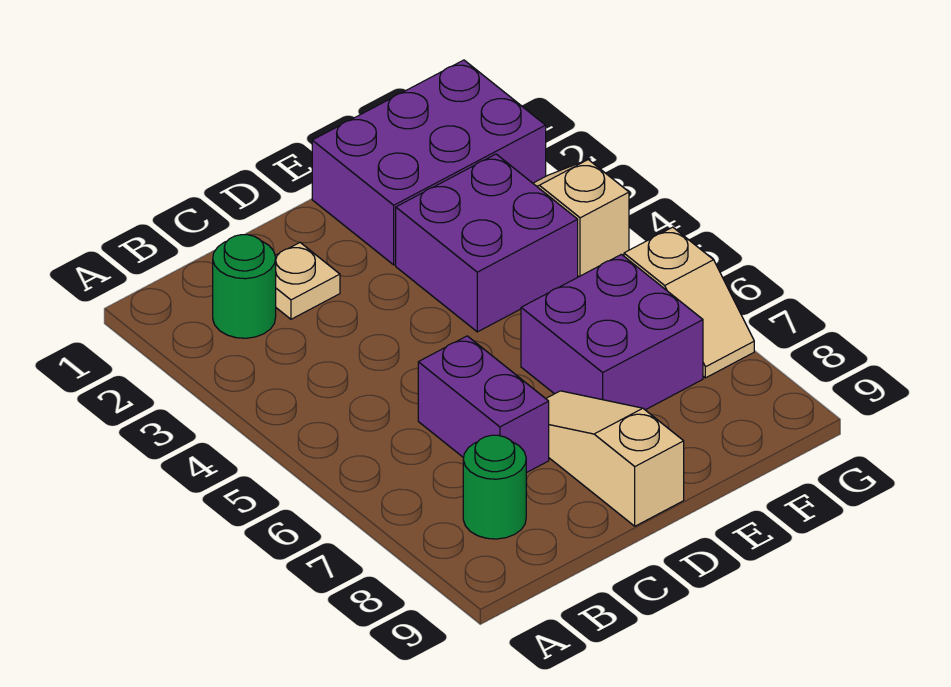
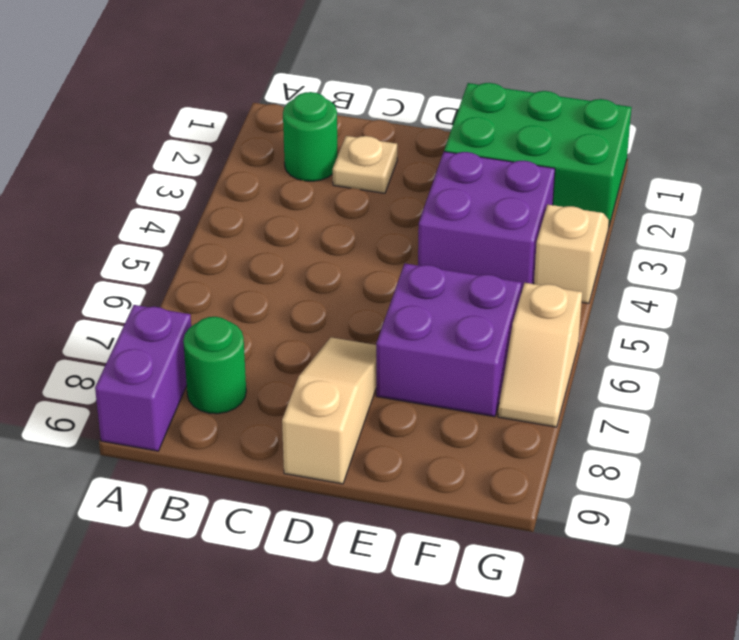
purple 1x2 brick [418,336,549,473] -> purple 1x2 brick moved to [95,305,191,451]
purple 2x3 brick [312,60,546,265] -> green 2x3 brick [444,83,632,226]

